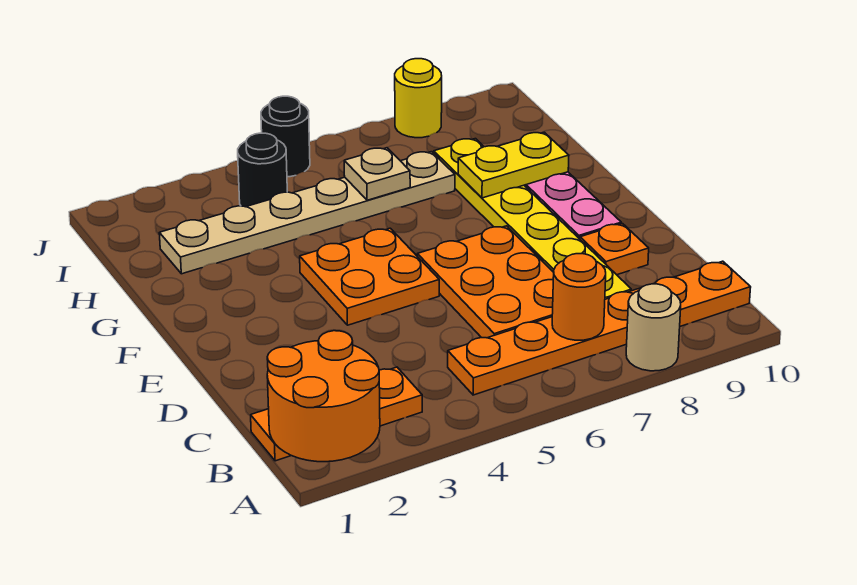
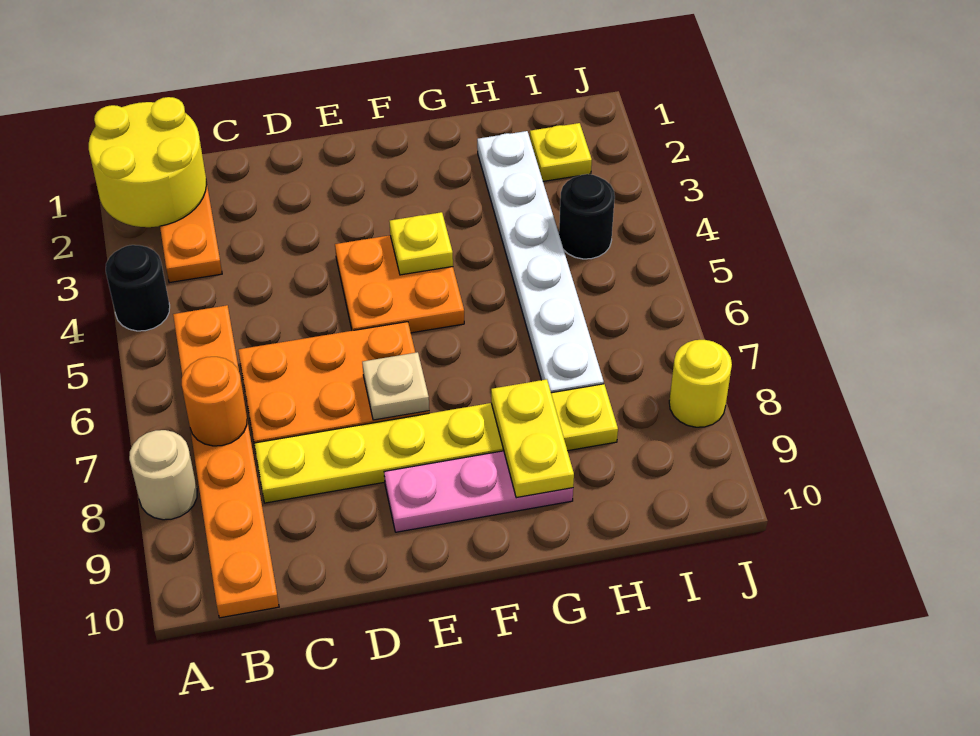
orange 2x2 round brick [267,331,380,462] -> yellow 2x2 round brick [89,97,206,227]
orange 1x1 plate [580,224,649,275] -> none
none -> yellow 1x1 plate [390,212,453,275]
tan 1x6 plate [159,152,455,274] -> white 1x6 plate [477,131,604,393]
tan 1x1 plate [344,148,410,200] -> tan 1x1 plate moved to [362,352,429,420]
none -> yellow 1x1 plate [530,123,592,181]
black 1x1 round brick [261,96,310,177] -> black 1x1 round brick moved to [106,245,170,331]

